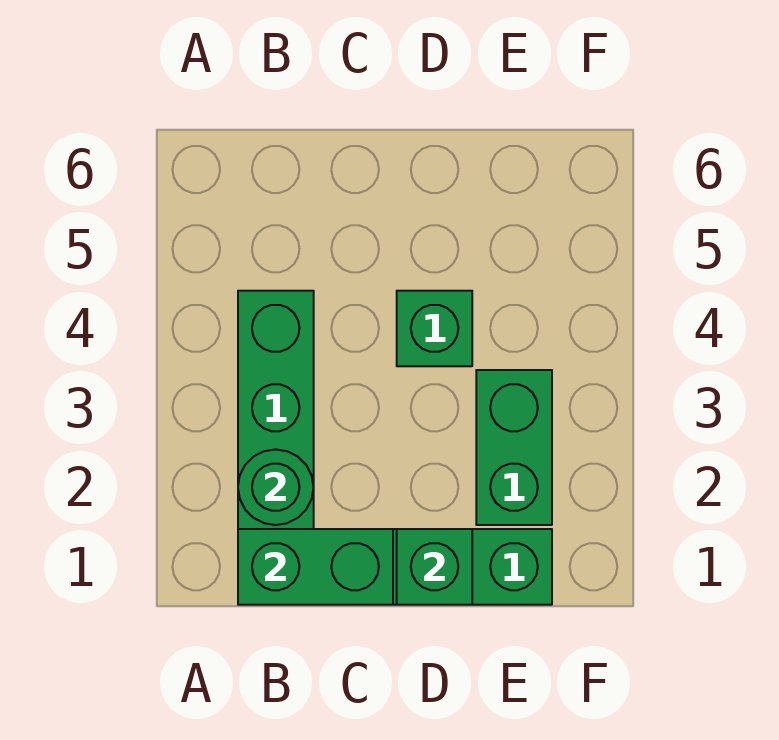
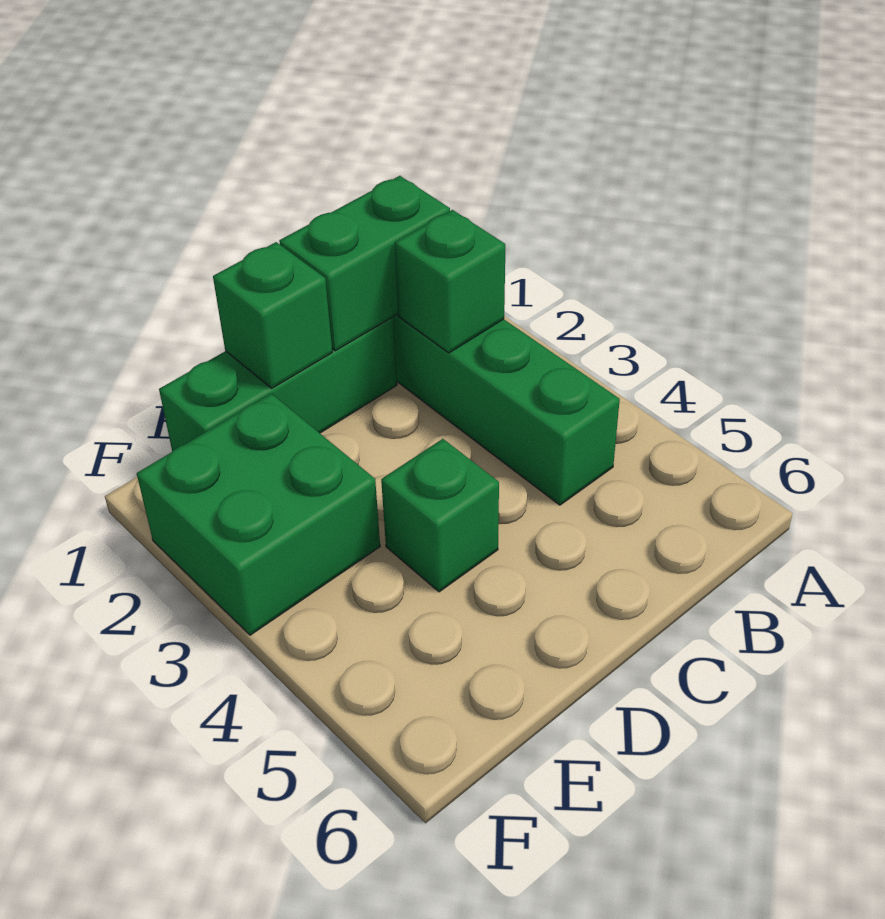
green 1x1 round brick [238,449,314,525] -> green 1x1 brick [395,210,505,353]
green 1x2 brick [476,370,552,525] -> green 2x2 brick [137,394,380,635]

